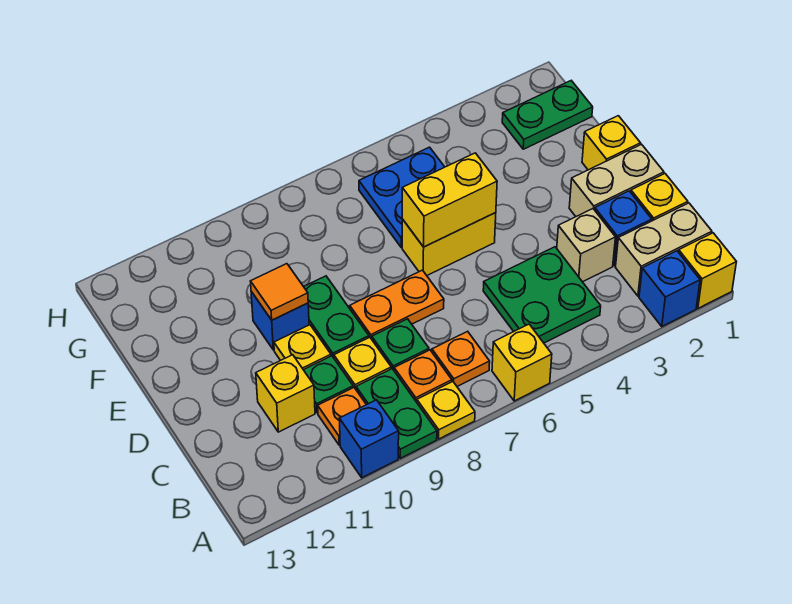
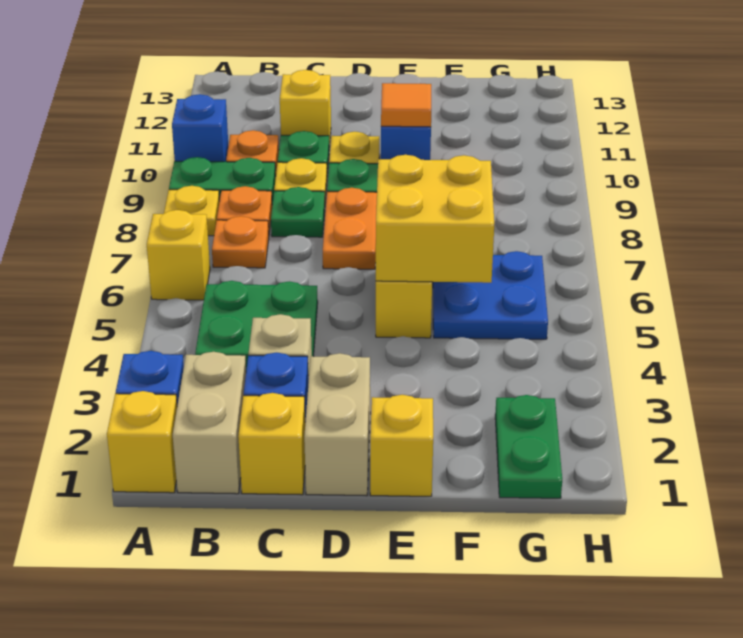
yellow 1x2 brick [402,153,497,247] -> yellow 2x2 brick [376,155,494,283]

